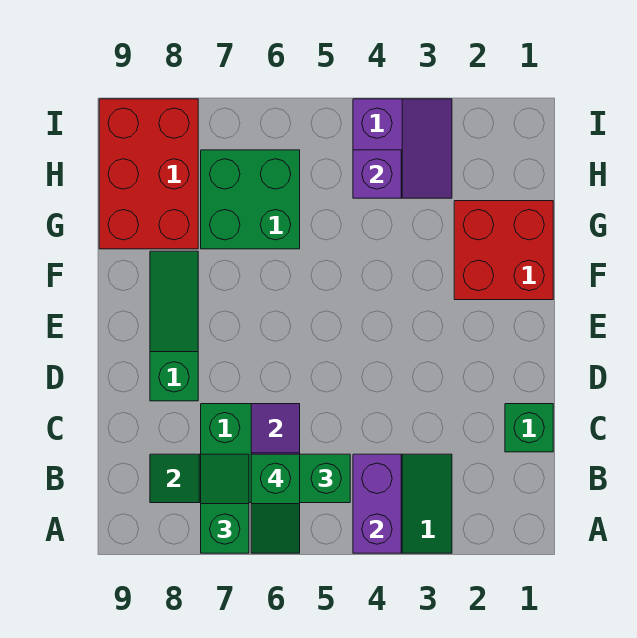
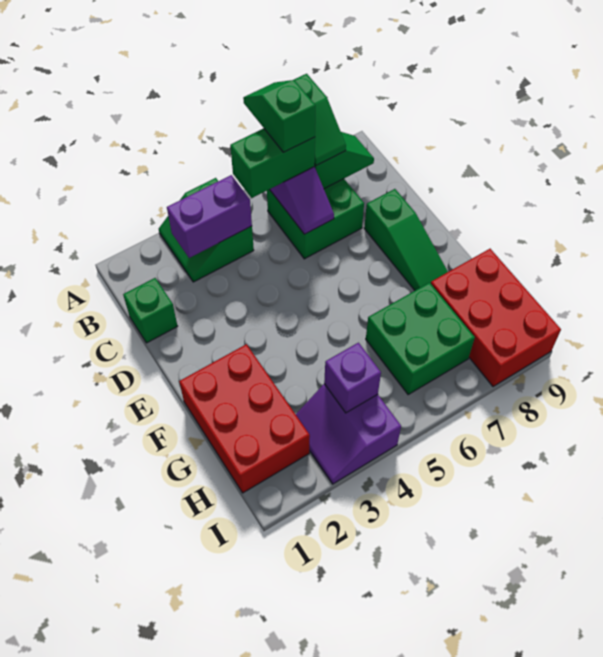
purple 1x2 brick [353,454,401,553] -> purple 1x2 brick turned to [167,175,252,258]
red 2x2 brick [454,201,553,300] -> red 2x3 brick [179,344,310,493]

